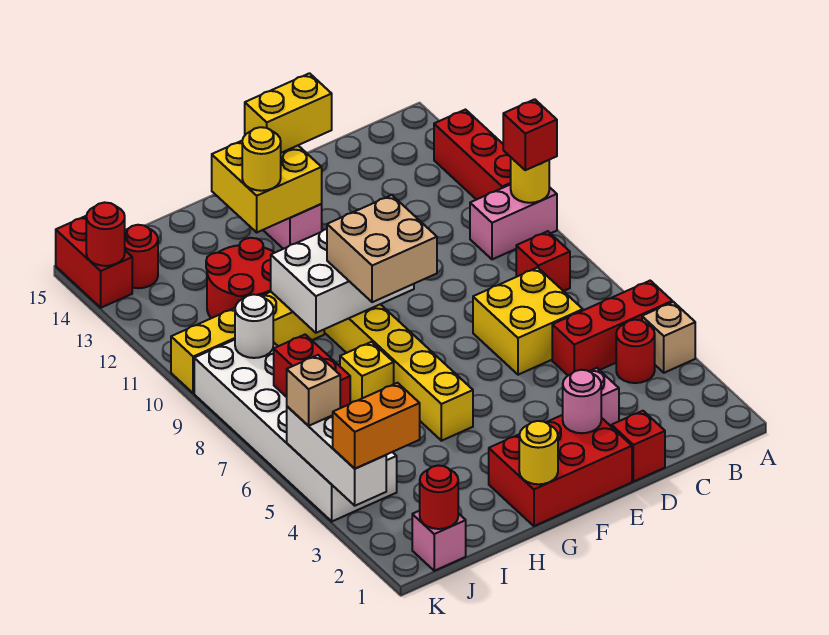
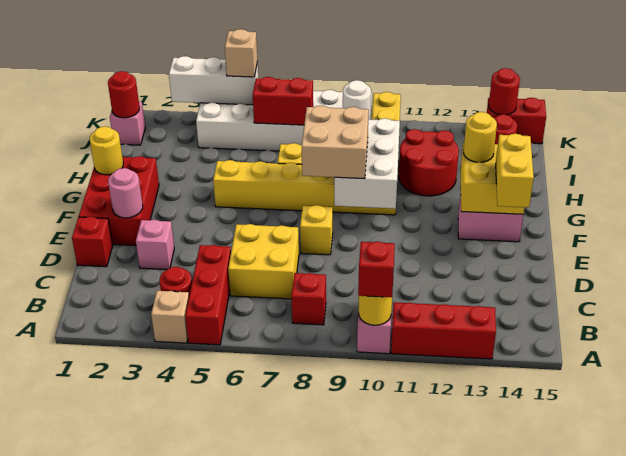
none -> yellow 1x1 brick [300,205,333,255]
orange 1x2 brick [333,383,420,469] -> none

